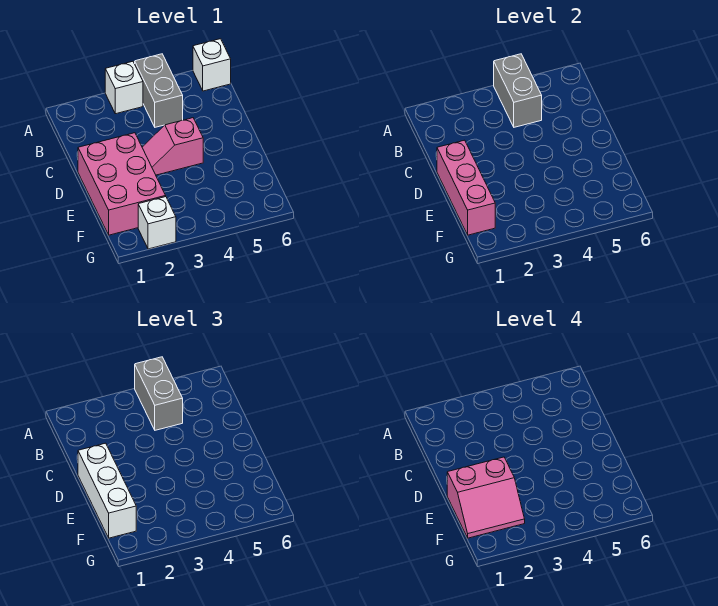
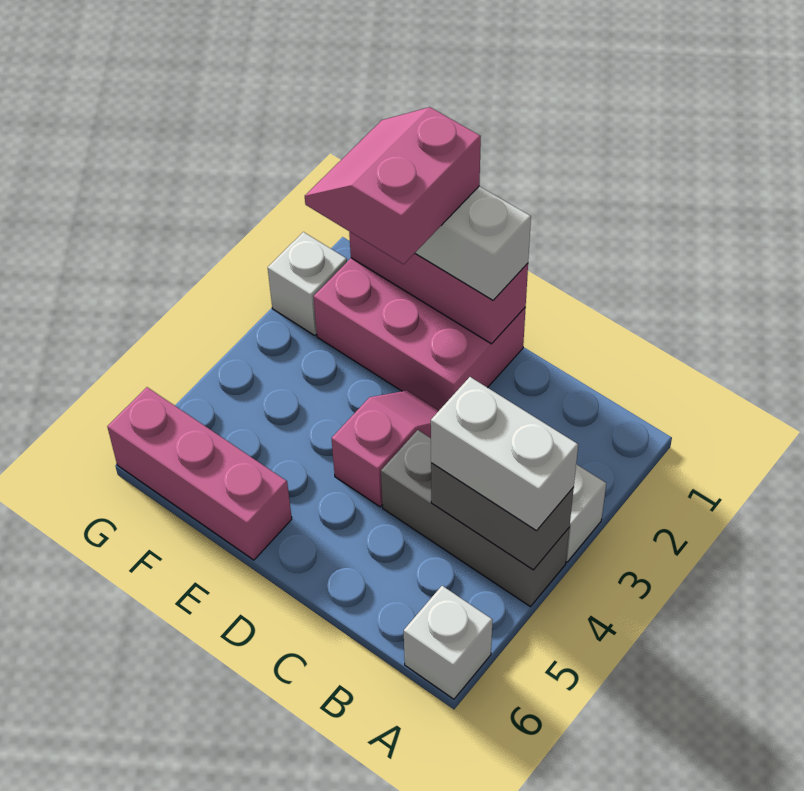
grey 1x2 brick [135,54,183,127] -> grey 1x3 brick [381,430,569,607]
grey 1x2 brick [135,357,183,430] -> white 1x2 brick [431,377,578,531]
none -> pink 1x3 brick [107,387,292,560]

